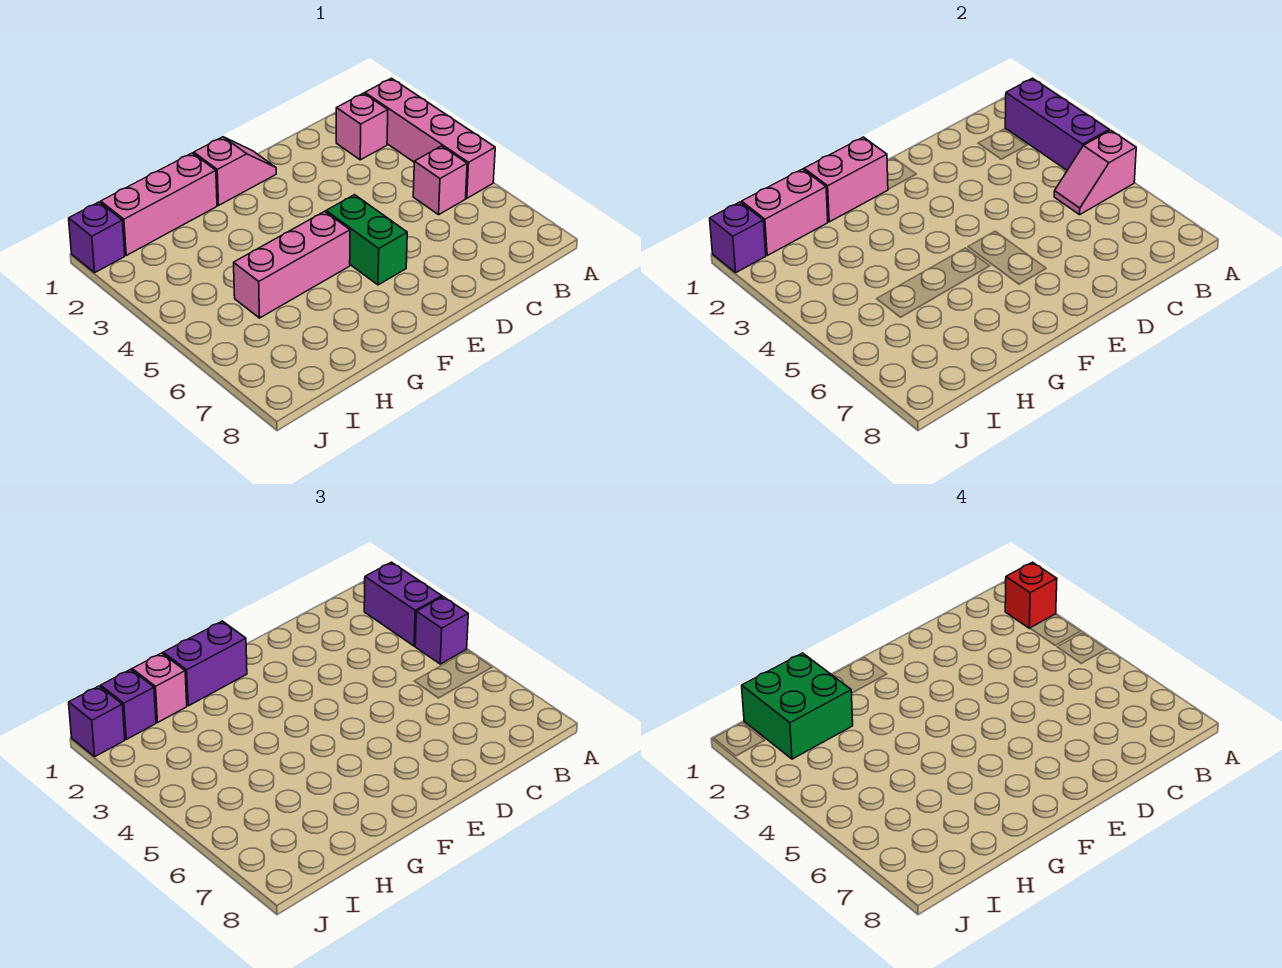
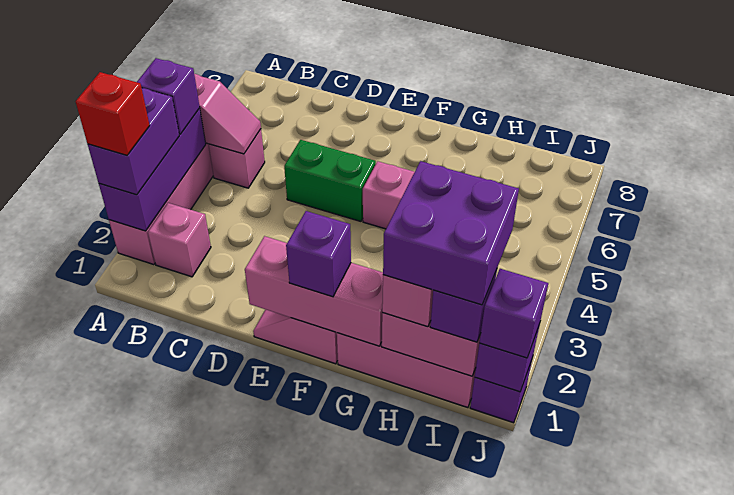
green 1x2 brick [326,195,407,285] -> green 1x2 brick turned to [284,140,376,221]
pink 1x2 brick [804,137,888,222] -> pink 1x3 brick [245,236,383,346]
purple 1x2 brick [163,621,247,706] -> purple 1x1 brick [286,211,351,297]
green 2x2 brick [742,653,853,759] -> purple 2x2 brick [383,161,519,305]

